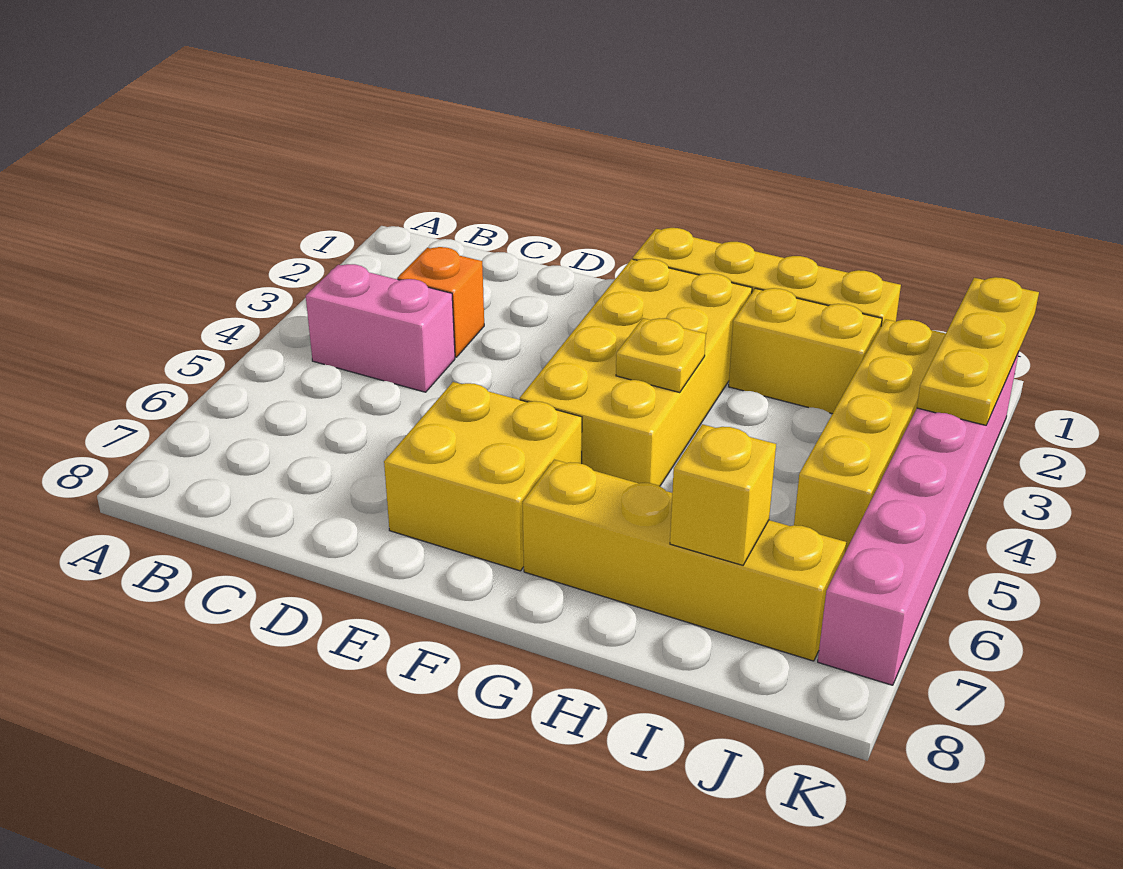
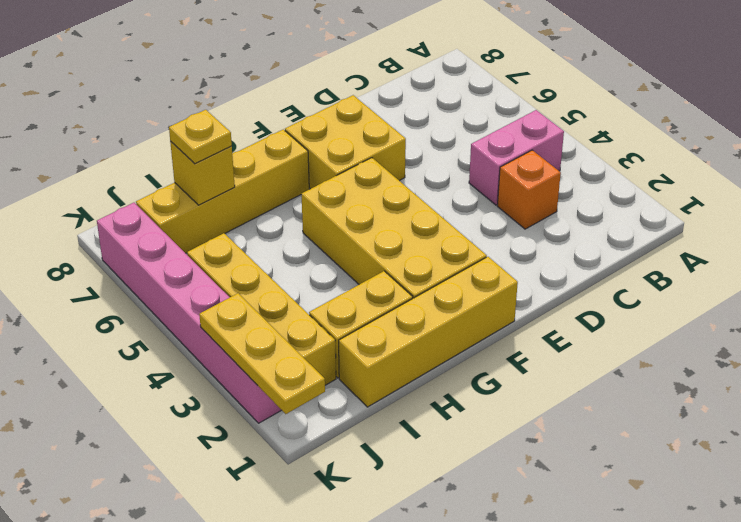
yellow 1x1 plate [616,318,706,392] -> yellow 1x1 plate moved to [169,110,232,164]

